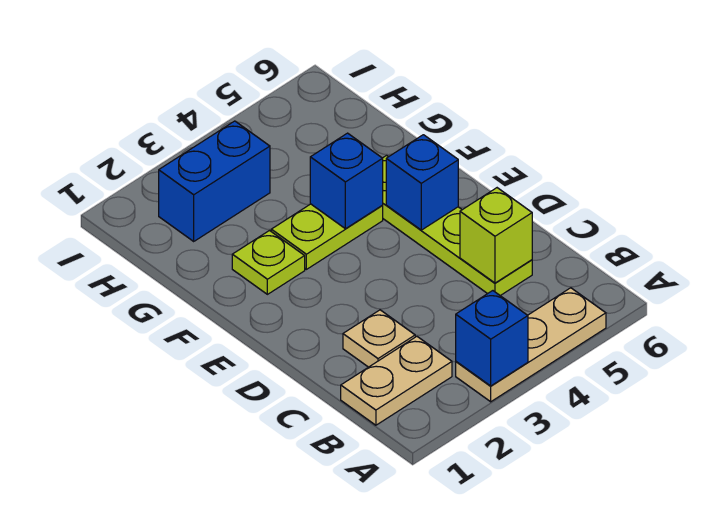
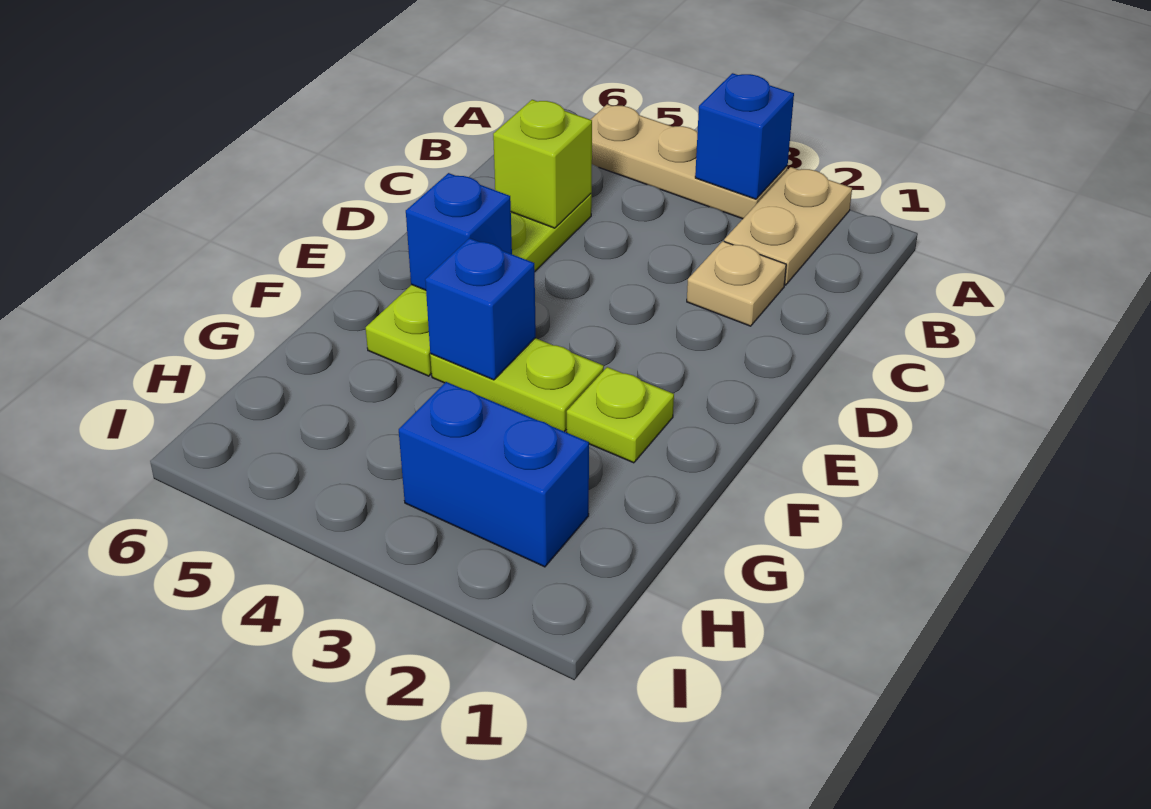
tan 1x2 plate [341,337,452,425] -> tan 1x2 plate turned to [724,167,852,285]

